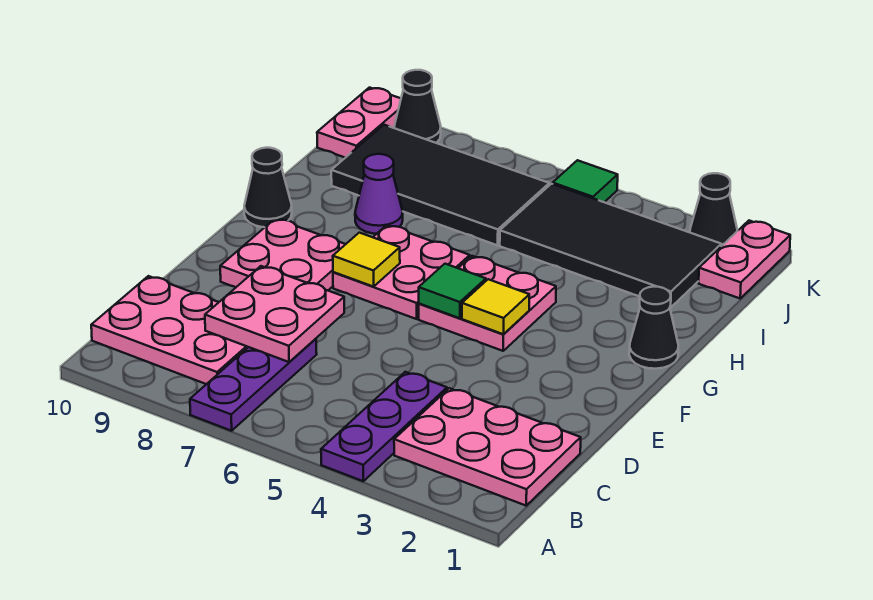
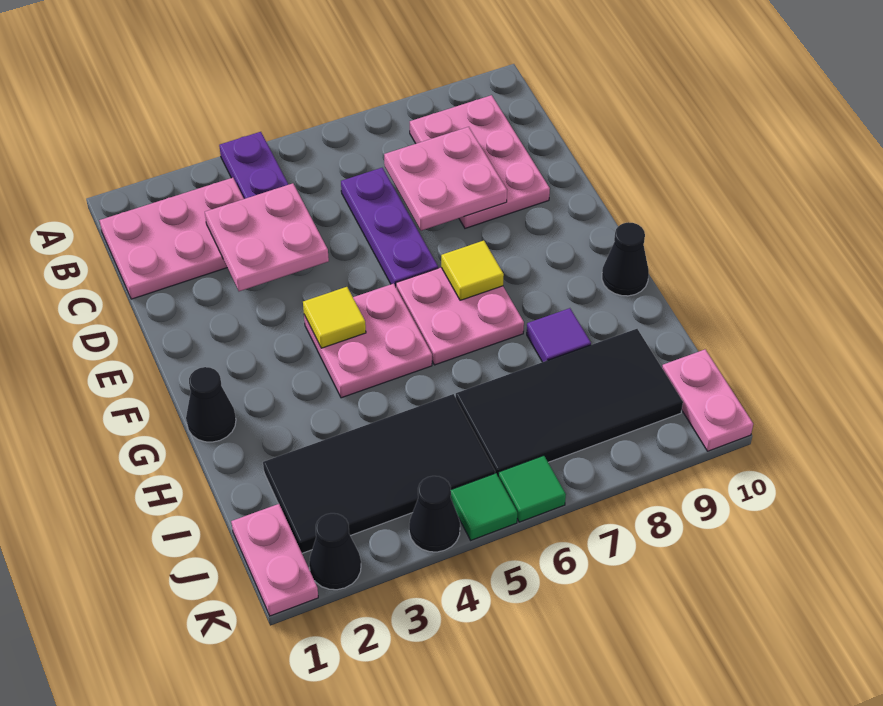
purple 1x3 plate [190,339,317,431] -> purple 1x3 plate moved to [341,168,438,287]
pink 2x3 plate [91,276,248,384] -> pink 2x3 plate turned to [410,95,550,228]
pink 2x2 plate [220,218,346,290] -> pink 2x2 plate moved to [205,183,329,291]
green 1x1 tile [419,264,486,318] -> green 1x1 tile moved to [498,456,566,522]
purple 1x1 cone [355,154,403,234] -> purple 1x1 tile [527,308,591,362]
black 1x1 cone [394,70,441,143] -> black 1x1 cone moved to [409,476,460,552]

